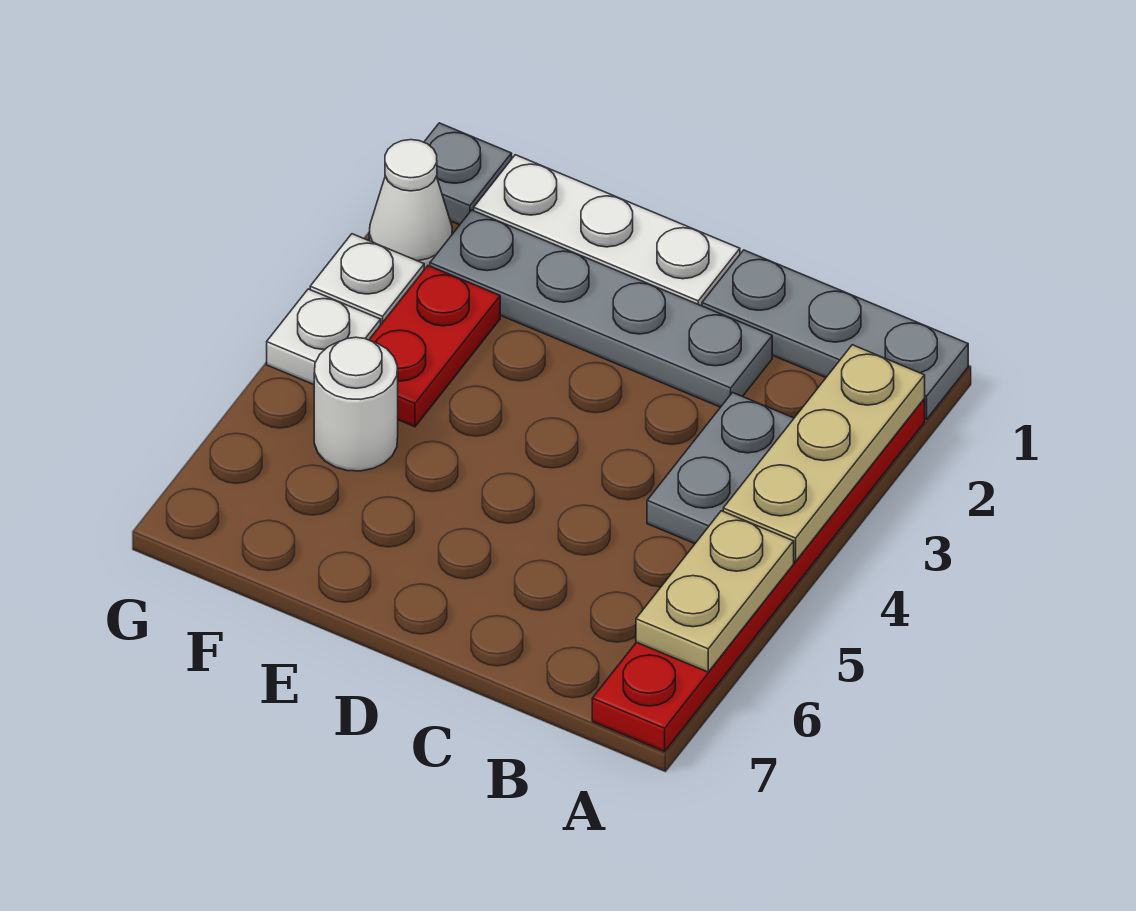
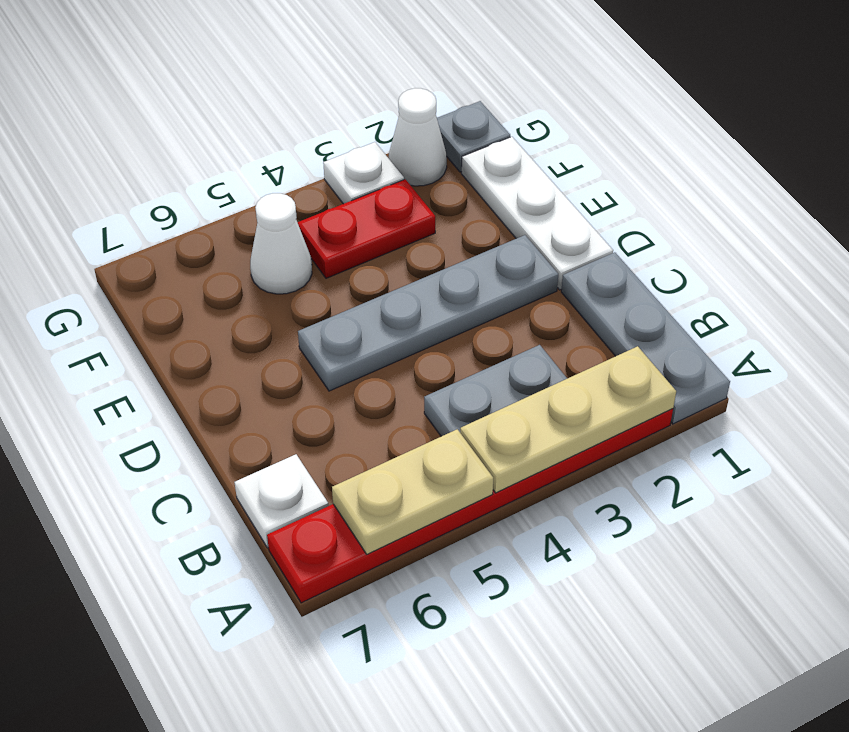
grey 1x4 plate [430,210,772,407] -> grey 1x4 plate turned to [298,235,558,391]
white 1x1 round brick [314,337,398,471] -> white 1x1 cone [250,193,312,294]
white 1x1 plate [267,289,381,385] -> white 1x1 plate moved to [235,454,328,548]

